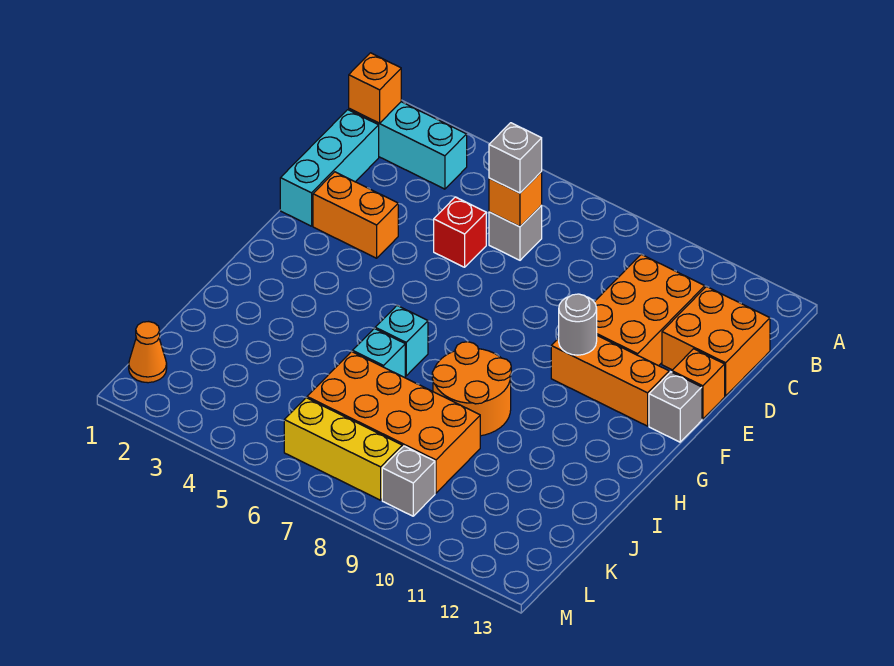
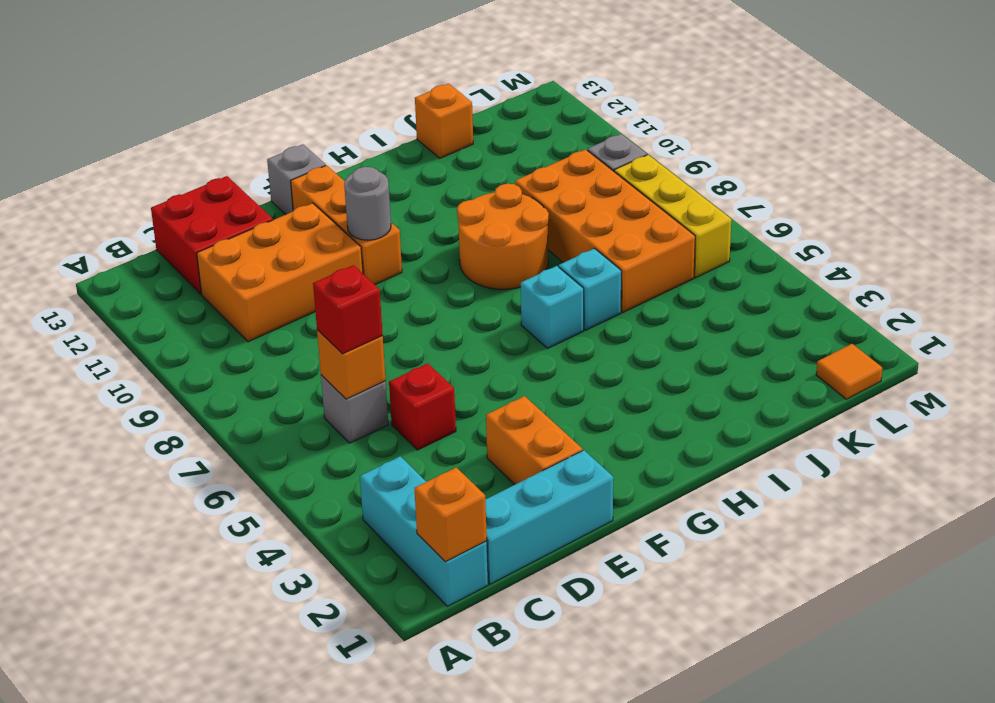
grey 1x1 brick [489,123,542,193] -> red 1x1 brick [313,265,383,354]
orange 2x2 brick [662,287,770,396] -> red 2x2 brick [151,176,273,294]
orange 1x1 brick [672,349,725,419] -> orange 1x1 brick moved to [415,84,473,158]
orange 1x1 cone [129,322,167,383] -> orange 1x1 tile [816,344,882,399]

